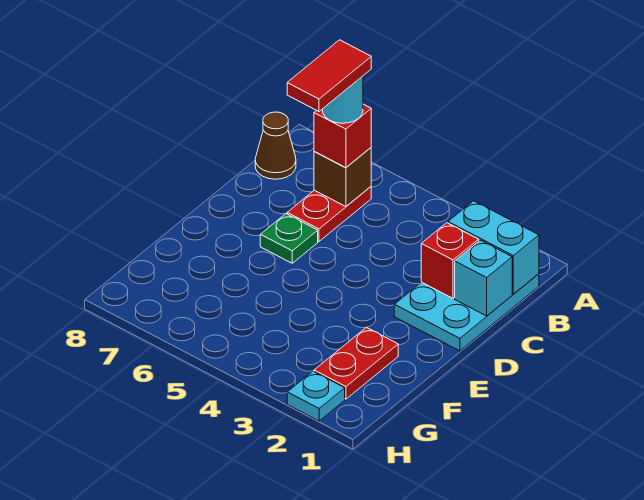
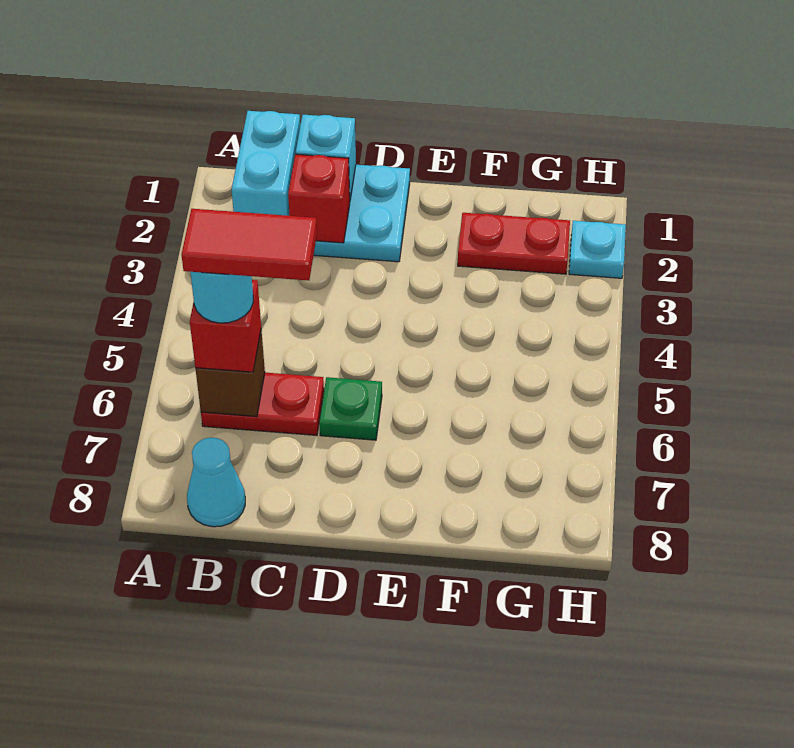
brown 1x1 cone [255,112,296,179] -> cyan 1x1 cone [187,438,245,527]

